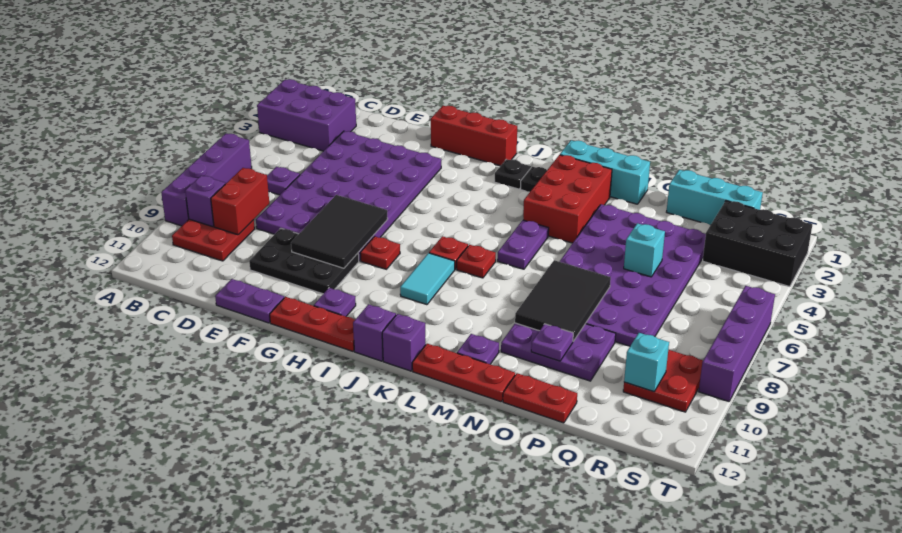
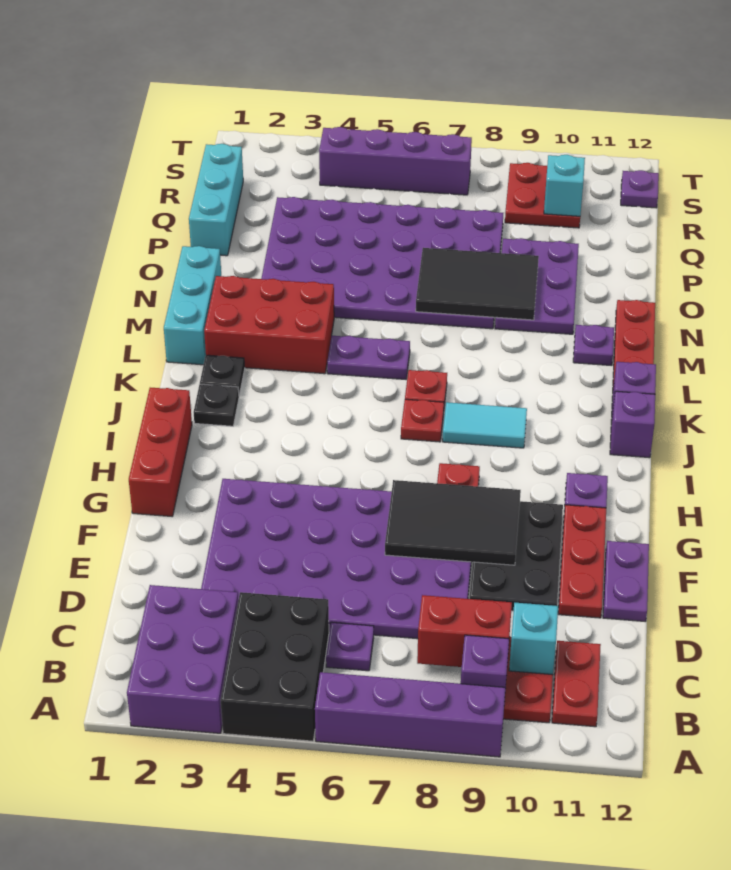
red 1x3 plate [270,297,355,351] -> red 1x3 plate moved to [558,505,606,618]
purple 1x1 plate [531,324,573,361] -> purple 1x1 plate moved to [621,170,659,208]
red 1x2 plate [503,373,577,423] -> red 1x2 plate moved to [552,641,601,727]
cyan 1x1 brick [624,223,665,277] -> cyan 1x1 brick moved to [509,603,558,675]
black 2x3 brick [703,201,812,287] -> black 2x3 brick moved to [221,592,329,741]
purple 1x4 brick [699,286,775,401] -> purple 1x4 brick moved to [319,127,472,195]

